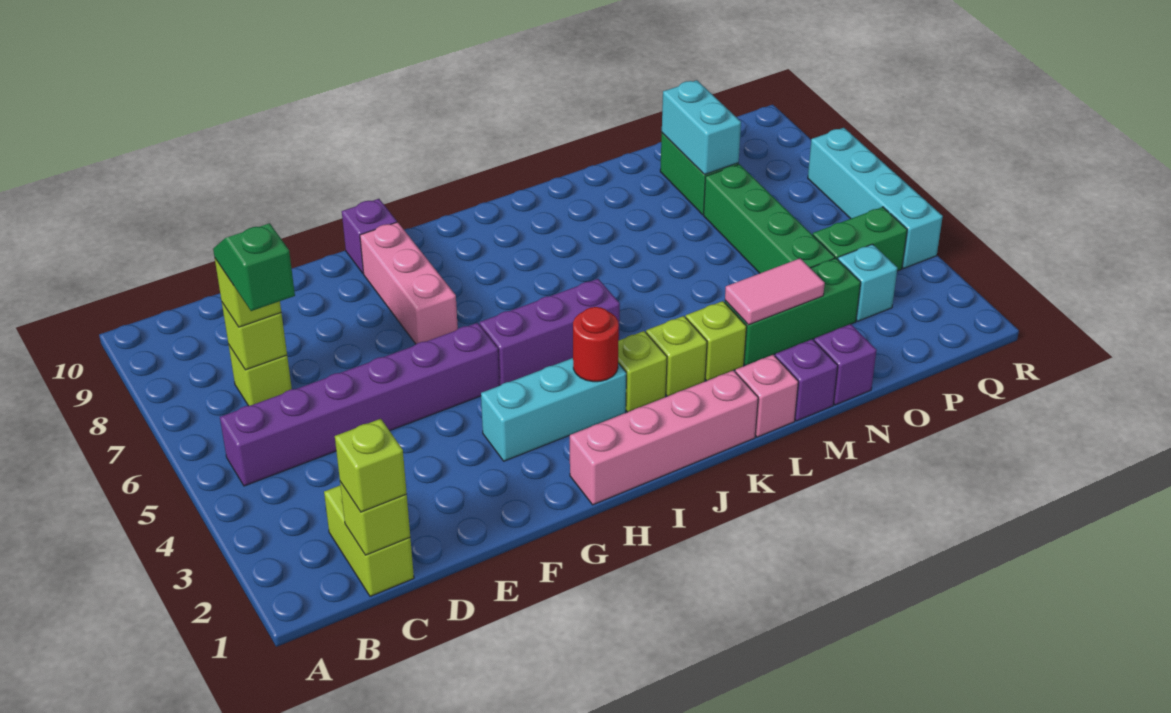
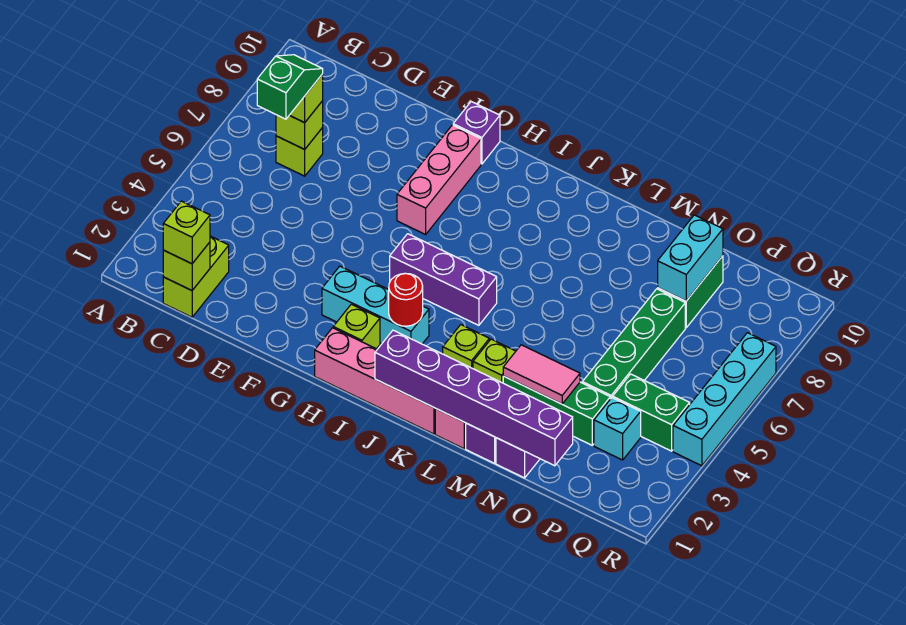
purple 1x6 brick [220,323,500,486] -> purple 1x6 brick moved to [375,330,573,466]
lime 1x1 brick [618,331,667,412] -> lime 1x1 brick moved to [333,304,380,349]

